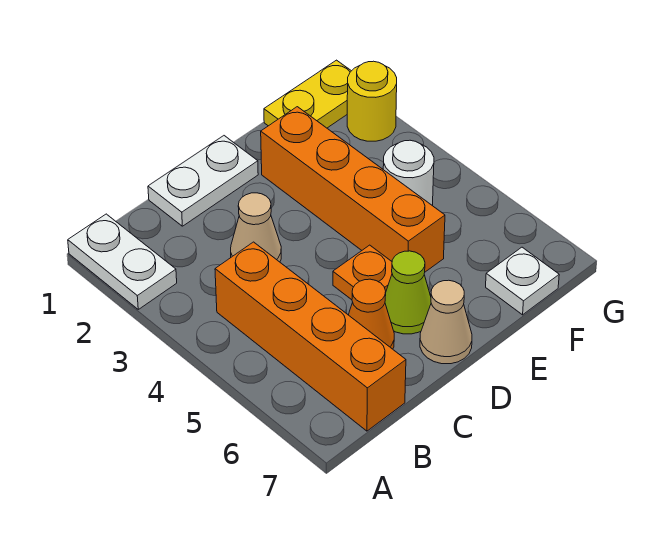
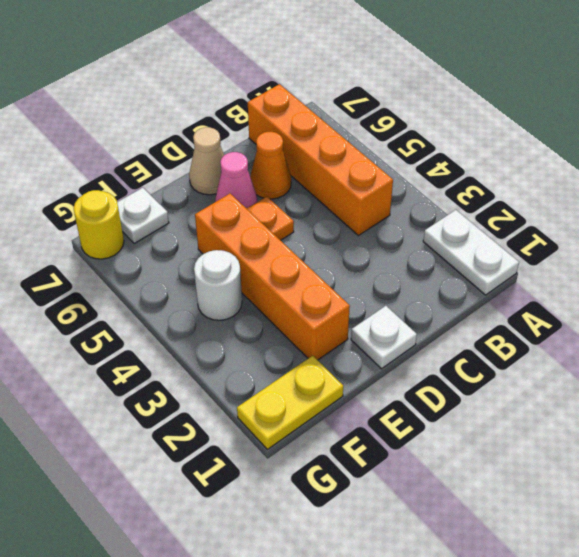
white 1x2 plate [148,136,258,226] -> white 1x1 plate [351,306,417,369]
tan 1x1 cone [231,193,281,262] -> none
lime 1x1 cone [385,251,431,334] -> pink 1x1 cone [215,152,257,209]
yellow 1x1 round brick [347,61,397,141] -> yellow 1x1 round brick moved to [74,190,124,259]

